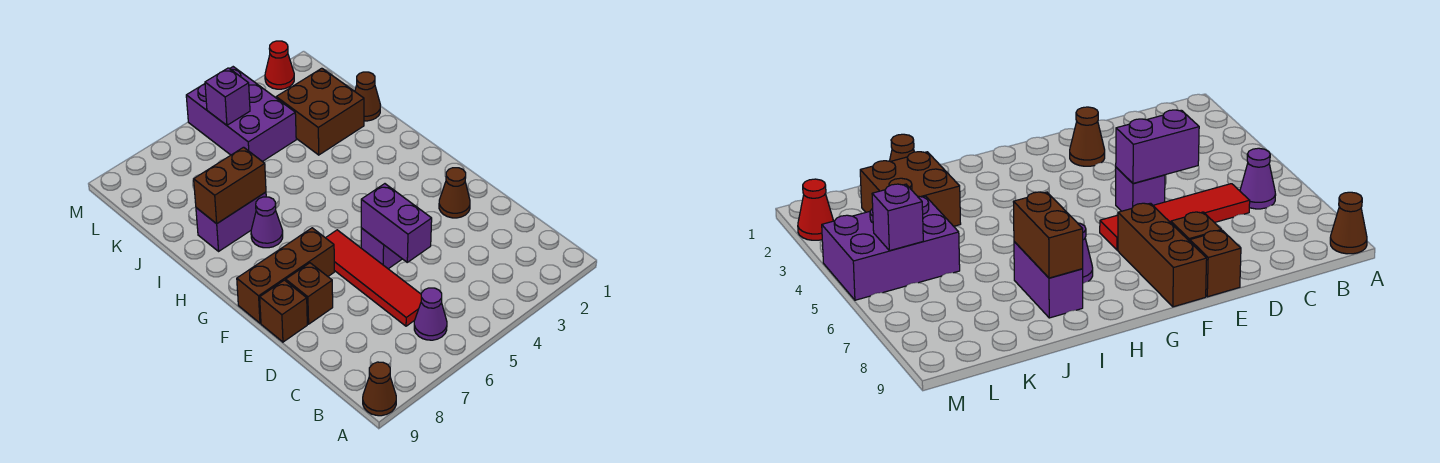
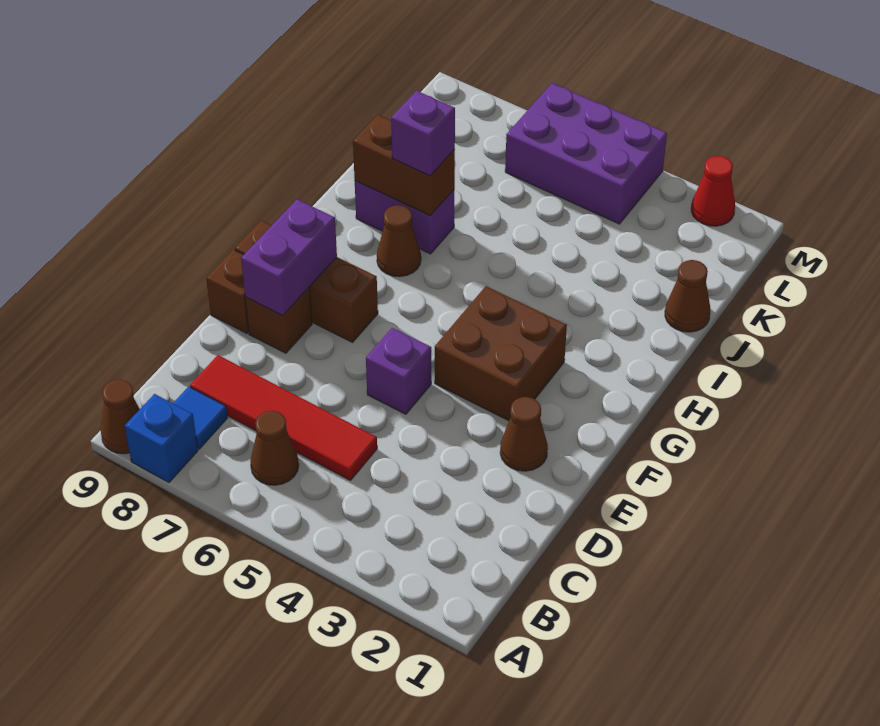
none -> blue 1x1 brick [125,394,198,482]
purple 1x1 cone [414,288,447,340] -> brown 1x1 cone [250,411,299,485]
none -> blue 1x1 tile [173,387,228,449]
red 1x4 tile [326,230,421,326] -> red 1x4 tile turned to [190,355,377,480]
purple 1x2 brick [361,184,432,262] -> purple 1x2 brick moved to [241,199,337,316]
purple 1x1 cone [251,197,283,248] -> brown 1x1 cone [377,205,421,277]
brown 2x2 brick [276,68,364,155] -> brown 2x2 brick moved to [435,286,567,421]
purple 2x3 brick [186,67,296,162] -> purple 2x3 brick turned to [505,83,667,224]
purple 1x1 brick [205,68,250,125] -> purple 1x1 brick moved to [391,91,455,176]

